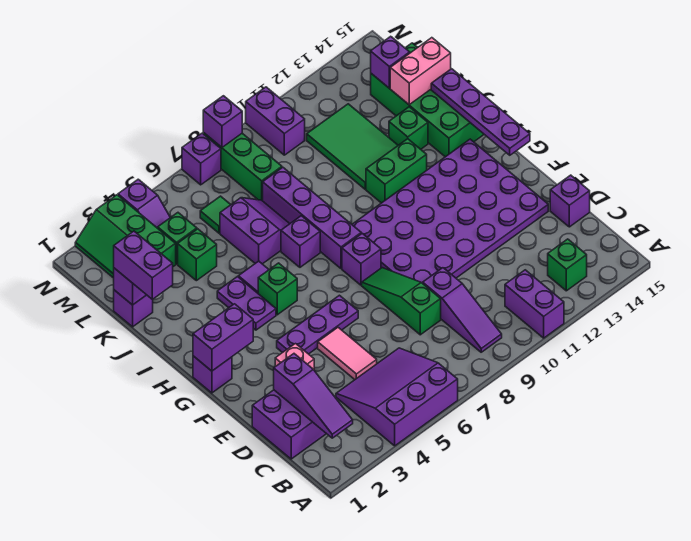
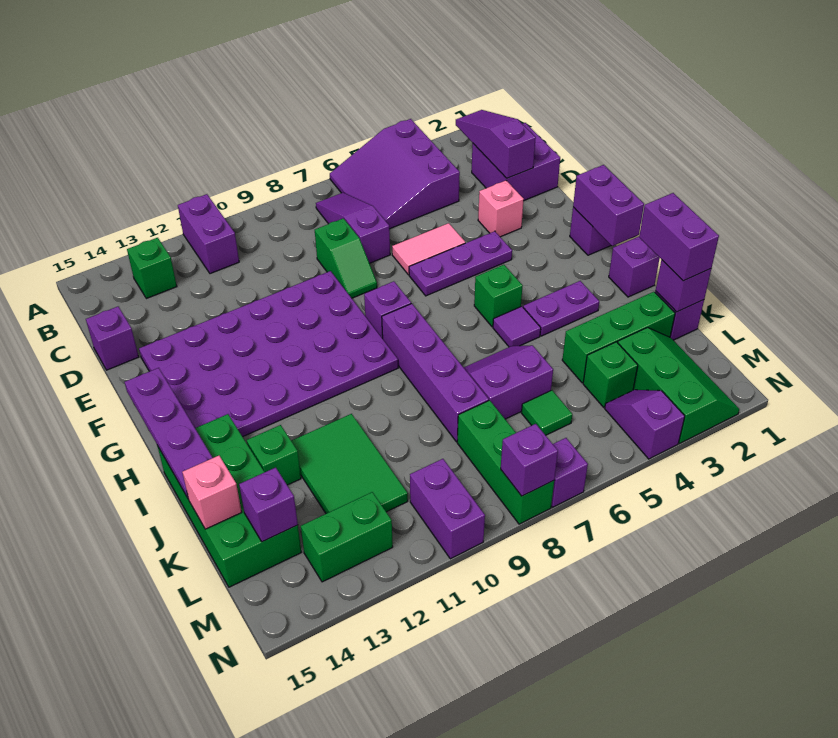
purple 3x3 slope [336,348,458,446] -> purple 3x3 slope turned to [330,119,460,229]
purple 1x3 slope [423,268,502,352] -> purple 1x3 slope moved to [316,193,390,263]
pink 1x2 tile [318,328,377,380] -> pink 1x2 tile turned to [392,223,465,275]
green 1x3 slope [362,268,441,335] -> green 1x2 slope [315,218,377,298]
purple 1x2 brick [193,304,253,371] -> purple 1x2 brick turned to [573,165,644,246]
purple 1x2 plate [217,277,276,330] -> purple 1x2 plate turned to [523,281,599,336]
purple 1x1 brick [281,216,320,267] -> purple 1x1 brick moved to [609,237,660,297]
green 1x2 brick [366,139,427,203] -> green 1x2 brick moved to [301,492,393,582]
purple 2x2 slope [220,198,290,264] -> purple 2x2 slope turned to [464,345,553,419]
green 1x1 brick [178,229,217,281] -> green 1x3 brick [562,292,675,383]
pink 1x2 brick [390,38,451,105] -> pink 1x1 brick [182,456,242,529]

